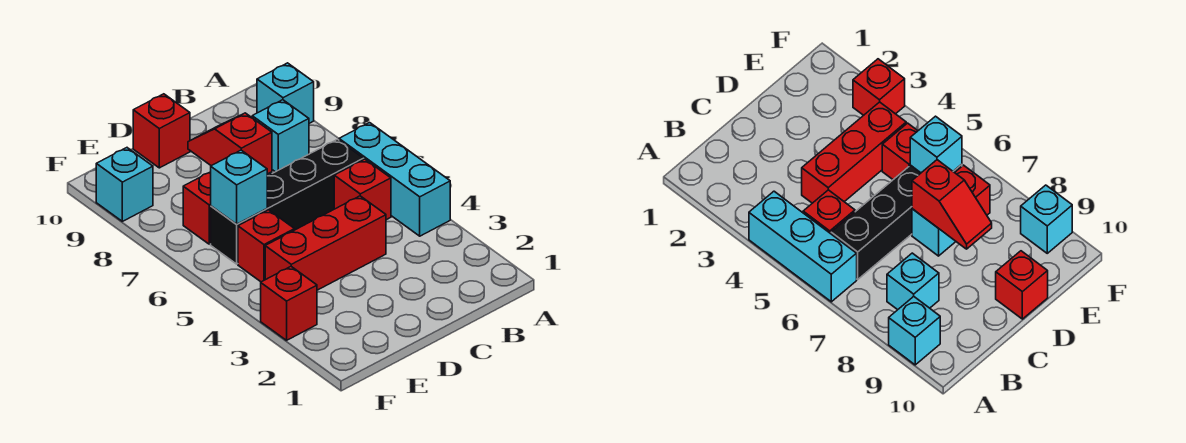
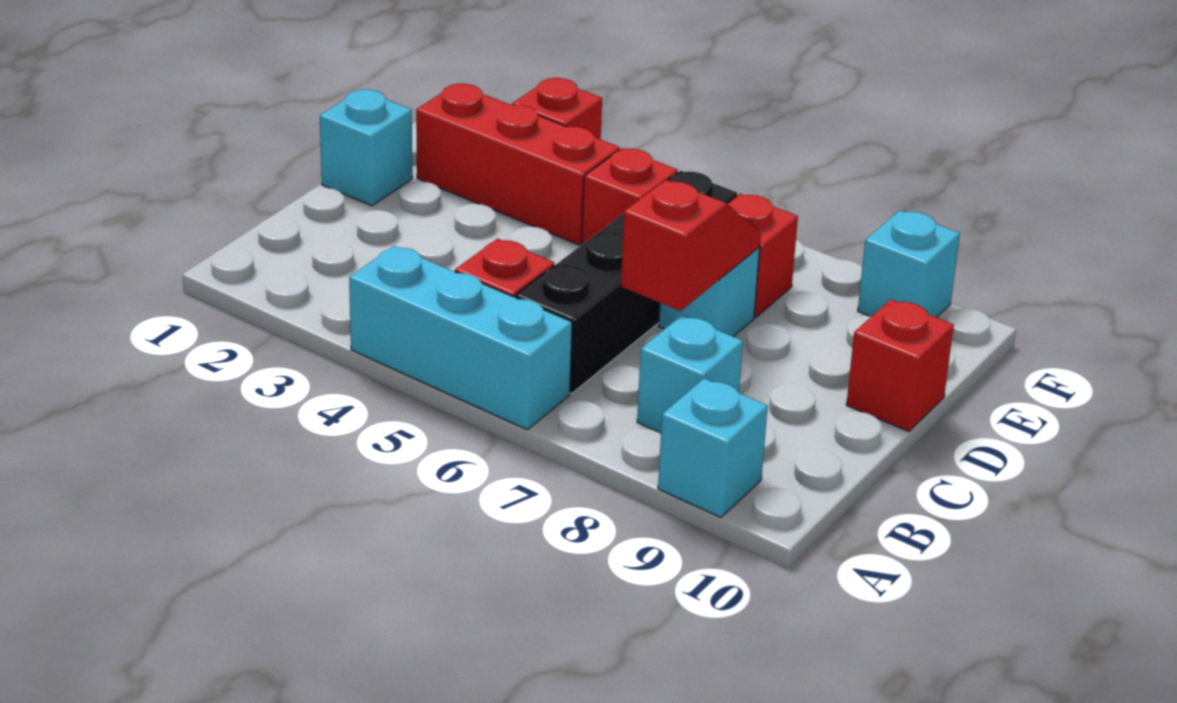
red 1x3 brick [265,196,386,290] -> red 1x3 brick turned to [416,84,620,245]
red 1x2 slope [188,113,272,174] -> red 1x2 slope turned to [621,180,761,311]
cyan 1x1 brick [211,150,267,224] -> cyan 1x1 brick moved to [320,89,412,206]

